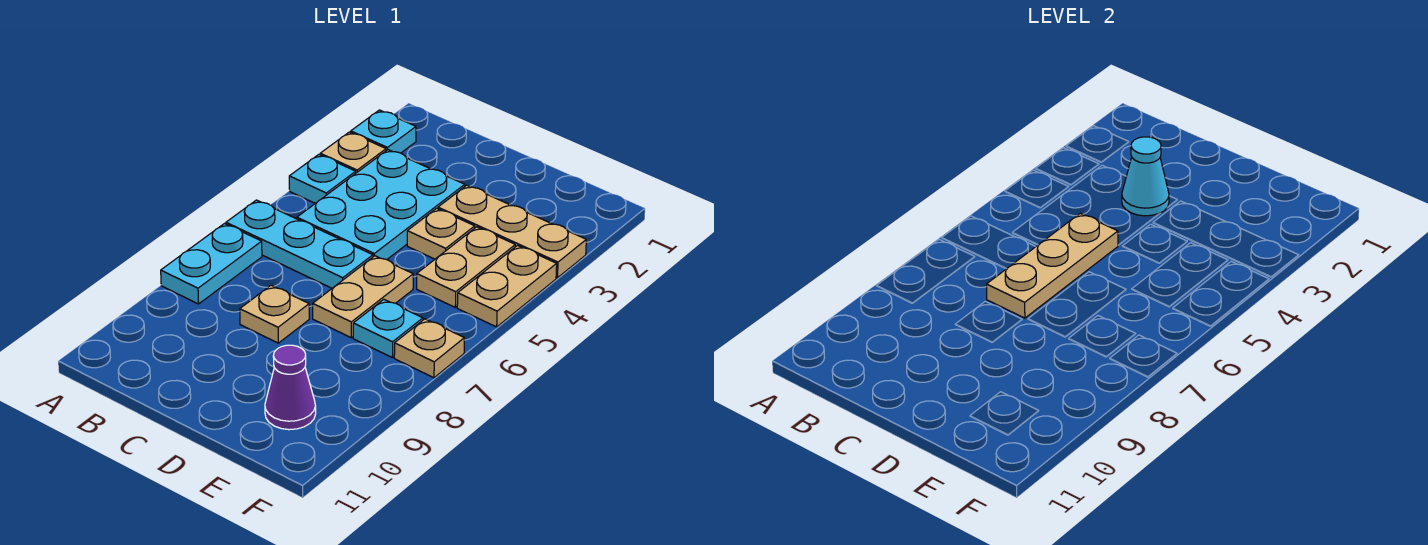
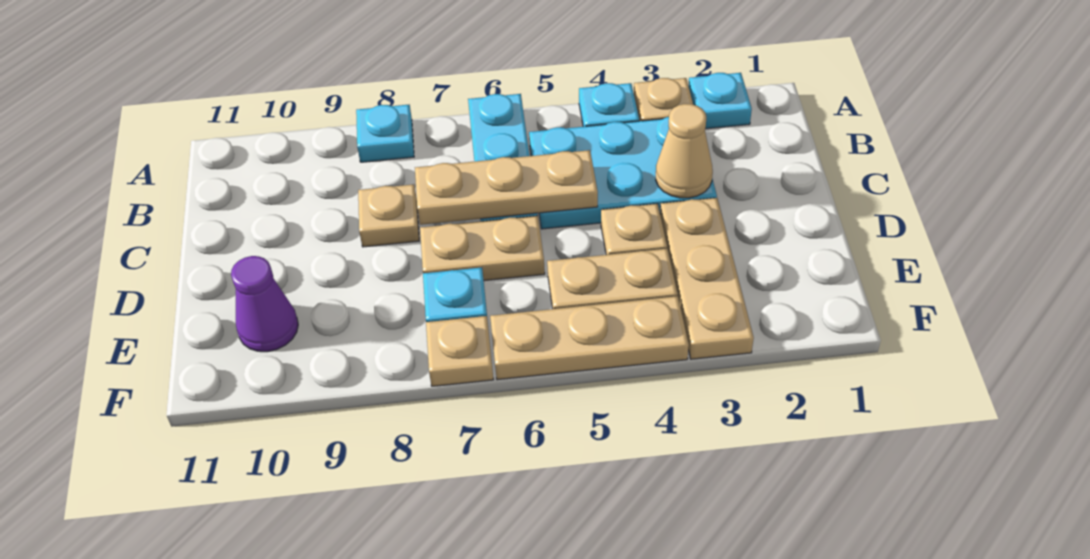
cyan 1x2 plate [161,224,262,304] -> cyan 1x1 plate [356,105,414,162]
cyan 1x1 cone [1122,137,1169,216] -> tan 1x1 cone [656,104,713,198]
tan 1x2 plate [457,246,557,327] -> tan 1x3 plate [490,296,689,380]

